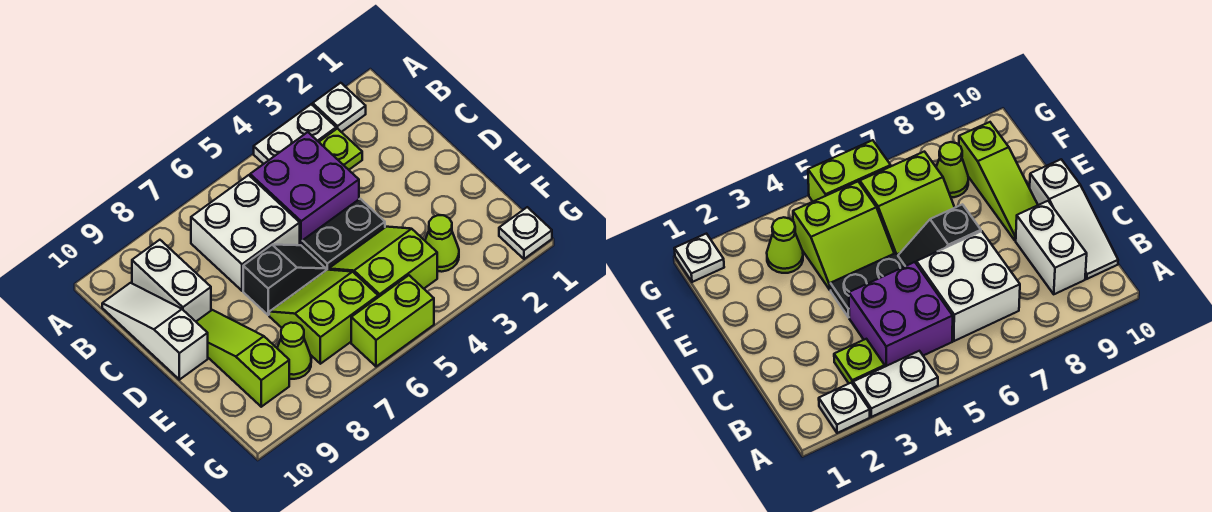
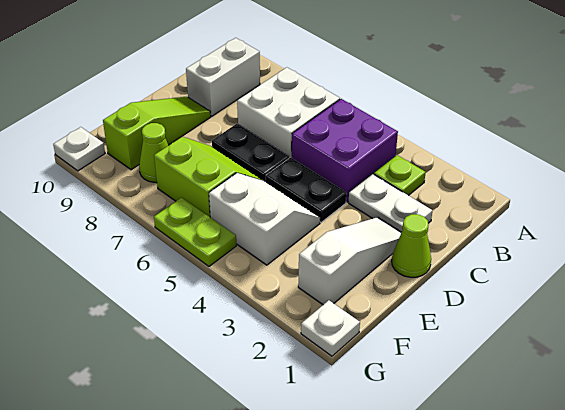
white 1x1 plate [313,83,366,132] -> white 1x1 plate moved to [53,127,105,171]
white 1x2 plate [254,104,336,164] -> white 1x2 plate moved to [348,174,432,232]
white 1x3 slope [102,283,208,380] -> white 1x3 slope moved to [298,217,402,305]
black 1x2 slope [243,245,326,315] -> black 1x2 plate [212,124,289,182]
lime 2x2 slope [329,227,437,297] -> white 2x2 slope [209,173,320,265]
lime 1x1 cone [425,215,459,272] -> lime 1x1 cone moved to [392,214,431,277]
lime 1x2 brick [351,275,434,367] -> lime 1x2 plate [154,197,236,266]

